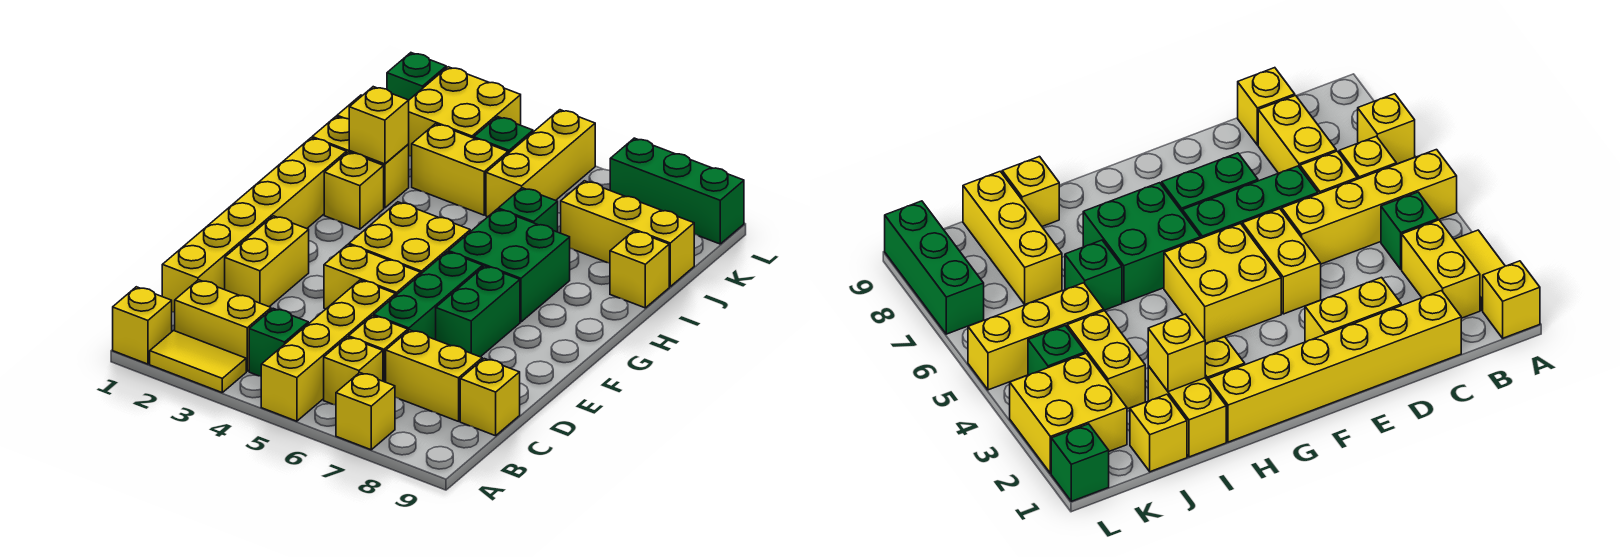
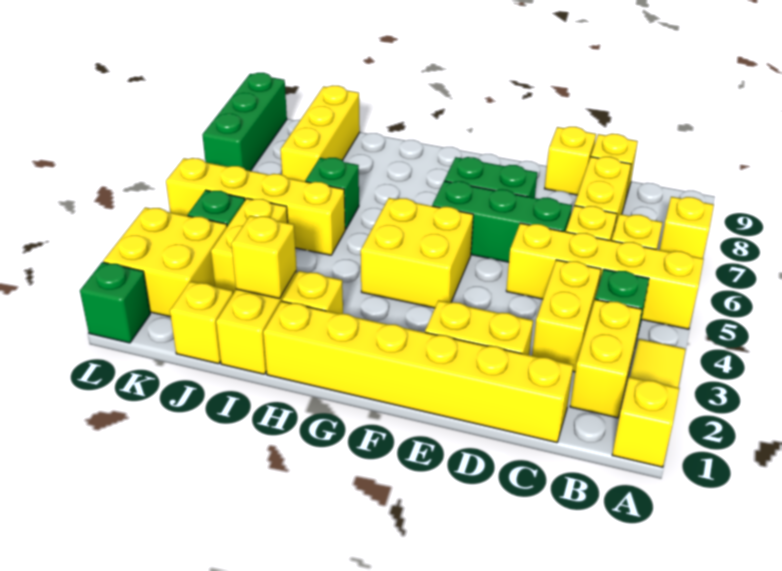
yellow 1x2 brick [324,245,420,309] -> yellow 1x2 brick moved to [532,260,601,372]
green 2x2 brick [448,209,570,322] -> none
yellow 1x1 brick [610,231,669,308] -> yellow 1x1 brick moved to [545,127,596,195]
yellow 1x3 brick [486,110,595,217] -> yellow 1x4 brick [166,158,345,255]

